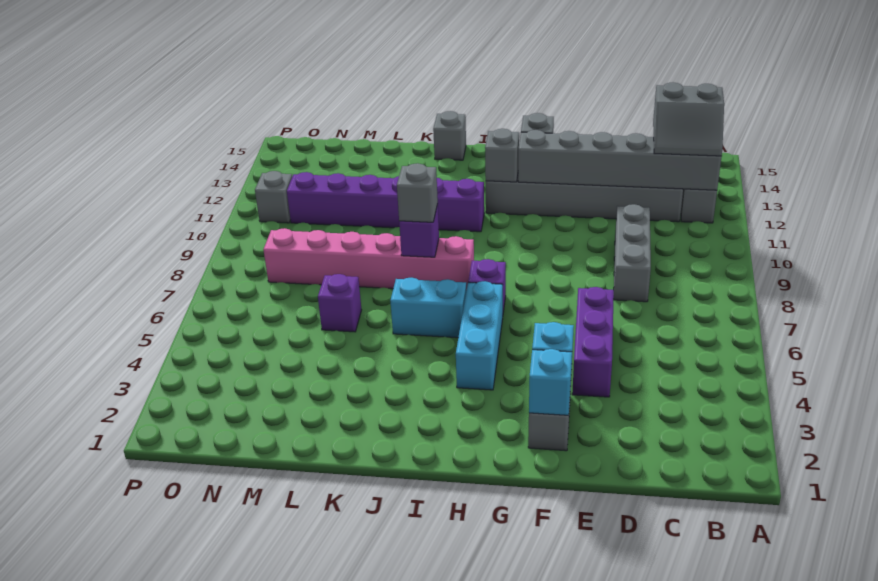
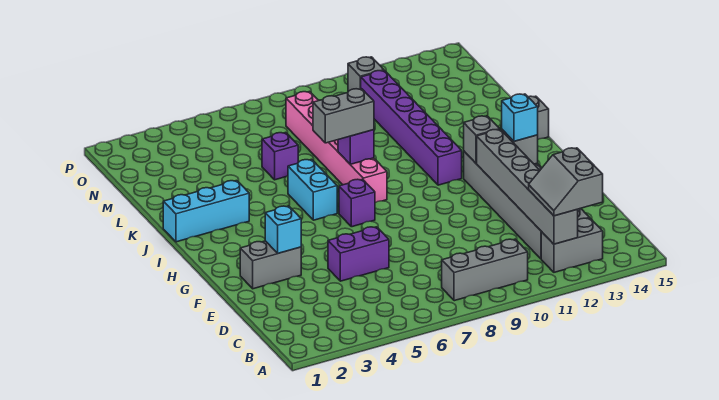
grey 1x3 brick [614,204,651,302] -> grey 1x3 brick moved to [442,239,528,301]
purple 1x3 brick [572,287,614,397] -> purple 1x2 brick [328,227,389,281]
cyan 1x1 brick [529,349,572,415] -> cyan 1x1 brick moved to [502,94,538,141]
cyan 1x3 brick [456,281,503,390] -> cyan 1x3 brick moved to [163,181,249,242]
grey 1x1 brick [397,163,438,222] -> grey 1x2 brick [313,89,374,143]

